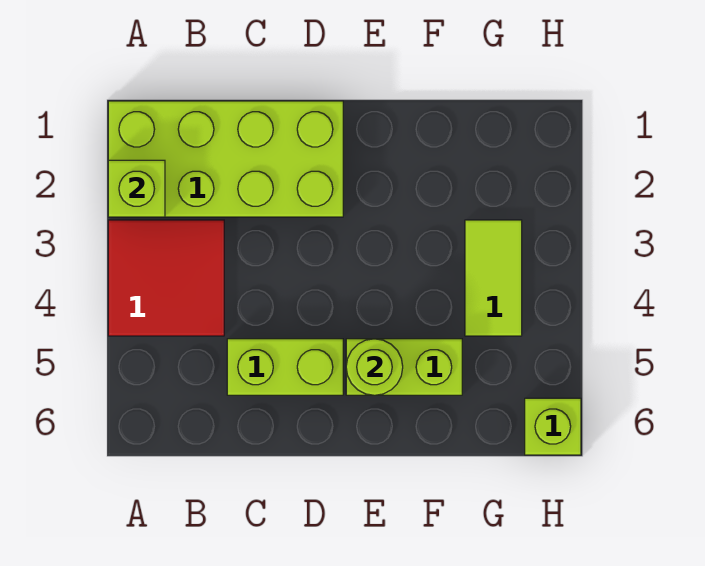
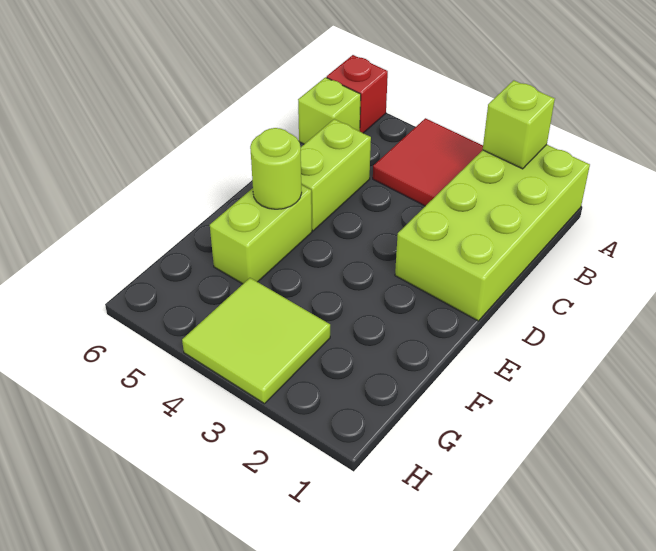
none -> red 1x1 brick [327,55,388,133]
lime 1x2 tile [465,220,522,336] -> lime 2x2 tile [182,278,330,404]
lime 1x1 brick [525,398,581,455] -> lime 1x1 brick moved to [298,77,361,144]

